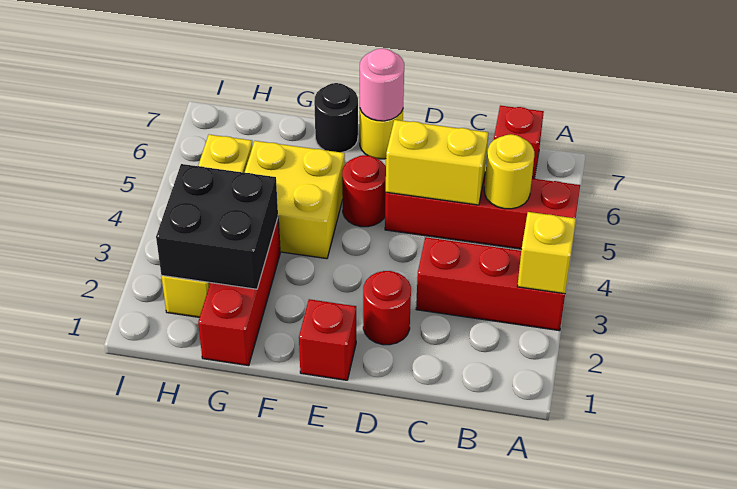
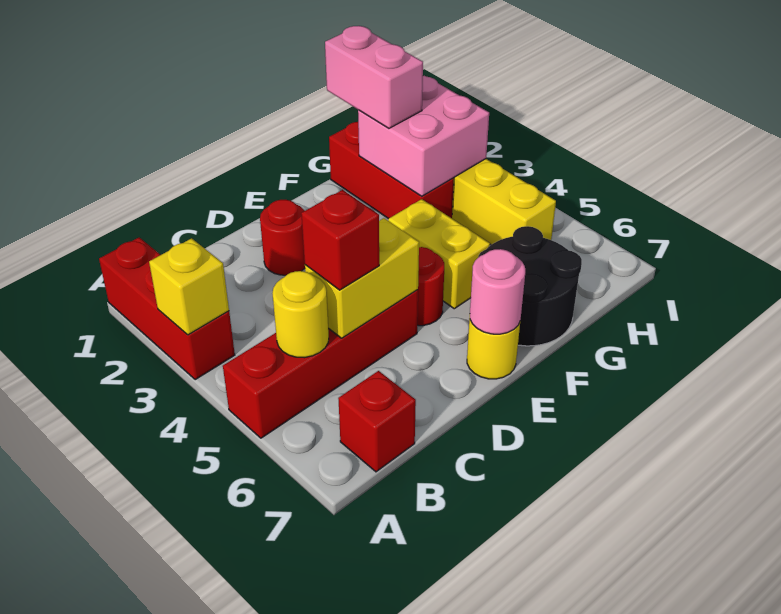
red 1x3 brick [416,237,565,331] -> red 1x3 brick turned to [99,237,235,380]
red 1x1 brick [299,299,356,380] -> red 1x1 brick moved to [301,190,379,290]
yellow 2x2 brick [245,141,345,259] -> yellow 1x2 brick [388,199,490,309]
black 1x1 round brick [314,83,358,153] -> black 2x2 round brick [478,226,582,346]
none -> pink 1x2 brick [325,26,423,128]
black 2x2 brick [156,164,278,289] -> pink 2x2 brick [358,76,489,196]

